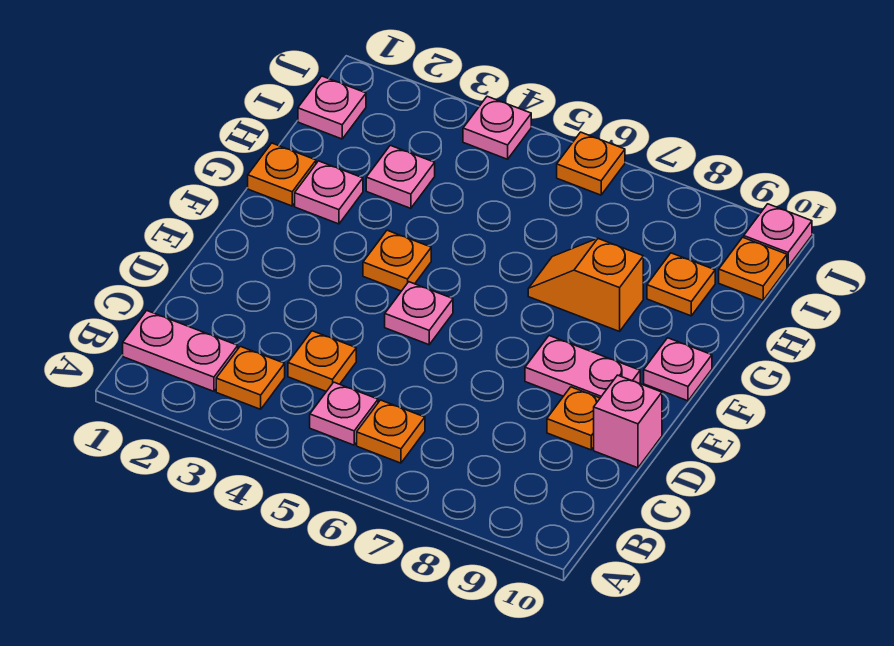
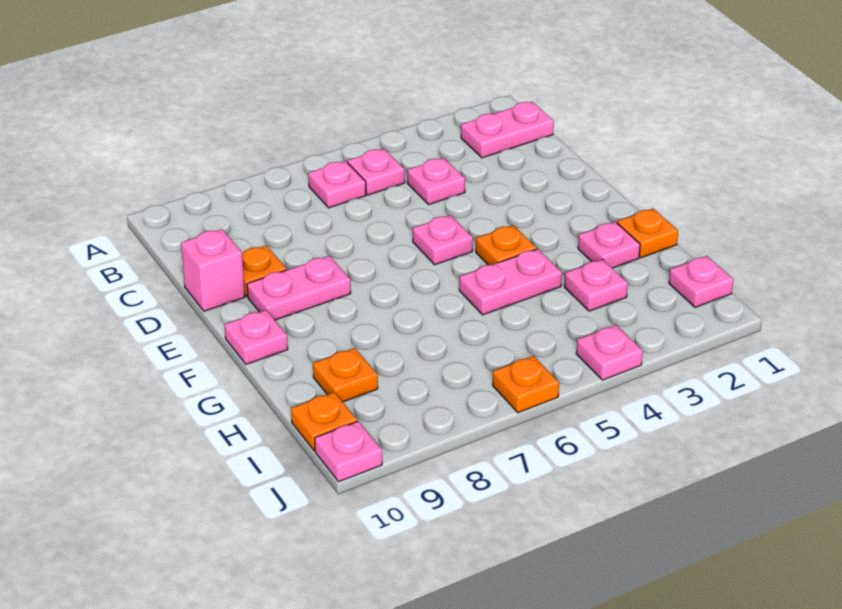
orange 1x1 plate [216,346,285,409] -> none
orange 1x1 plate [357,400,425,463] -> pink 1x1 plate [308,161,366,208]
orange 1x1 plate [288,331,356,392] -> pink 1x1 plate [407,158,465,205]
none -> pink 1x2 plate [459,249,562,315]
orange 1x2 slope [528,239,643,331] -> none

